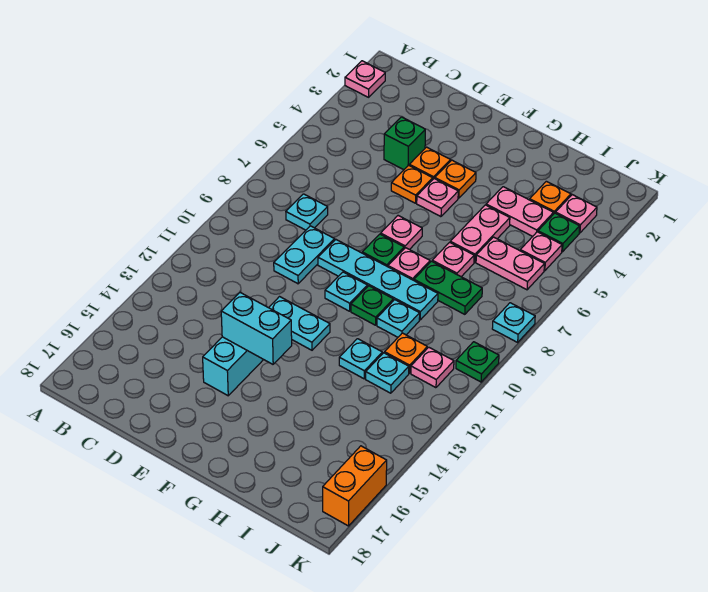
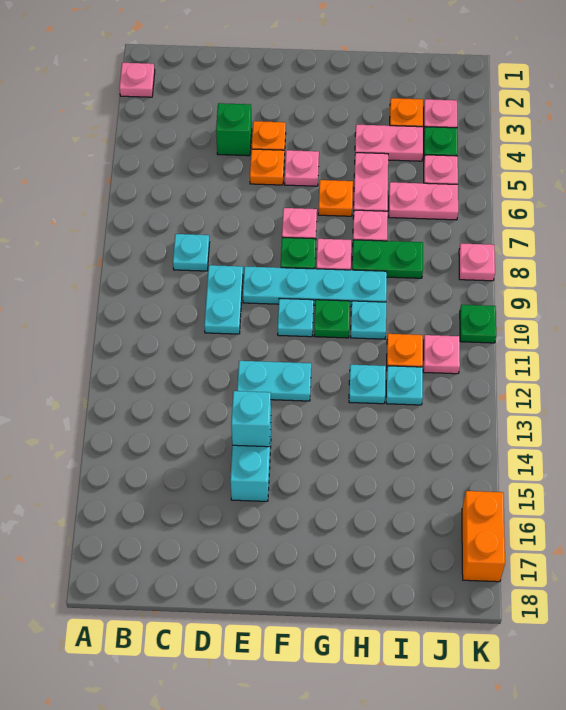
cyan 1x2 brick [221,293,292,364] -> cyan 1x1 brick [231,391,271,447]
orange 1x1 plate [435,160,476,198] -> orange 1x1 plate moved to [318,180,353,216]
cyan 1x1 plate [492,303,535,342] -> pink 1x1 plate [459,243,495,281]

